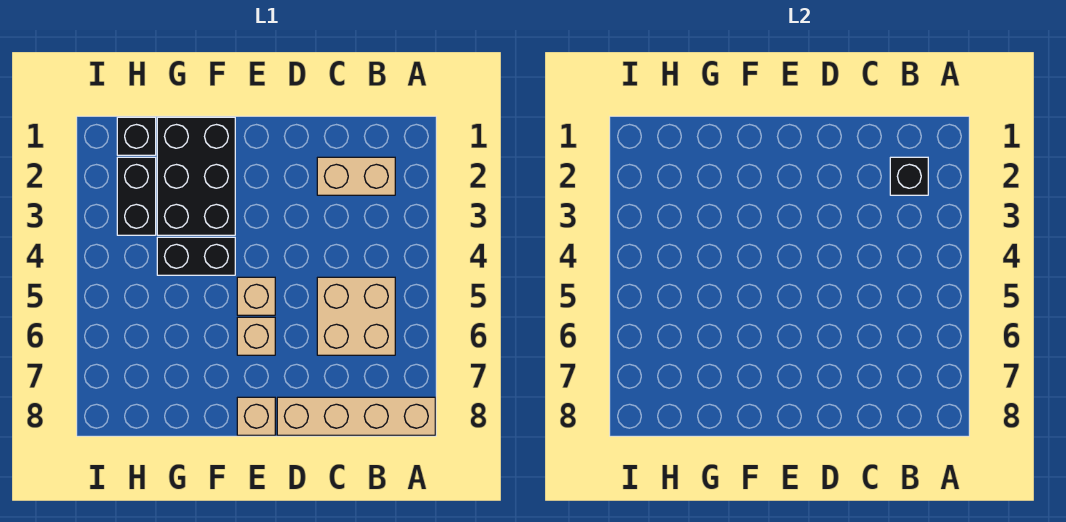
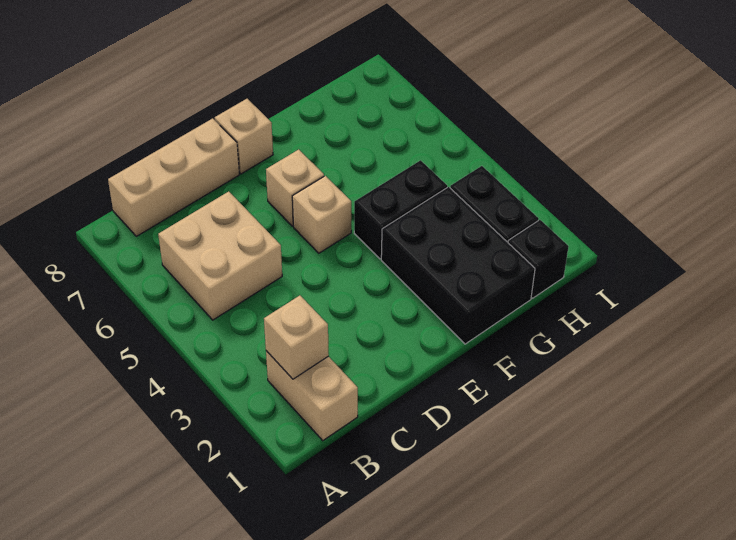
tan 1x4 brick [277,397,435,435] -> tan 1x3 brick [108,118,239,236]
tan 1x2 brick [317,157,395,195] -> tan 1x2 brick turned to [266,351,358,441]
black 1x1 brick [890,157,928,195] -> tan 1x1 brick [264,295,329,379]

